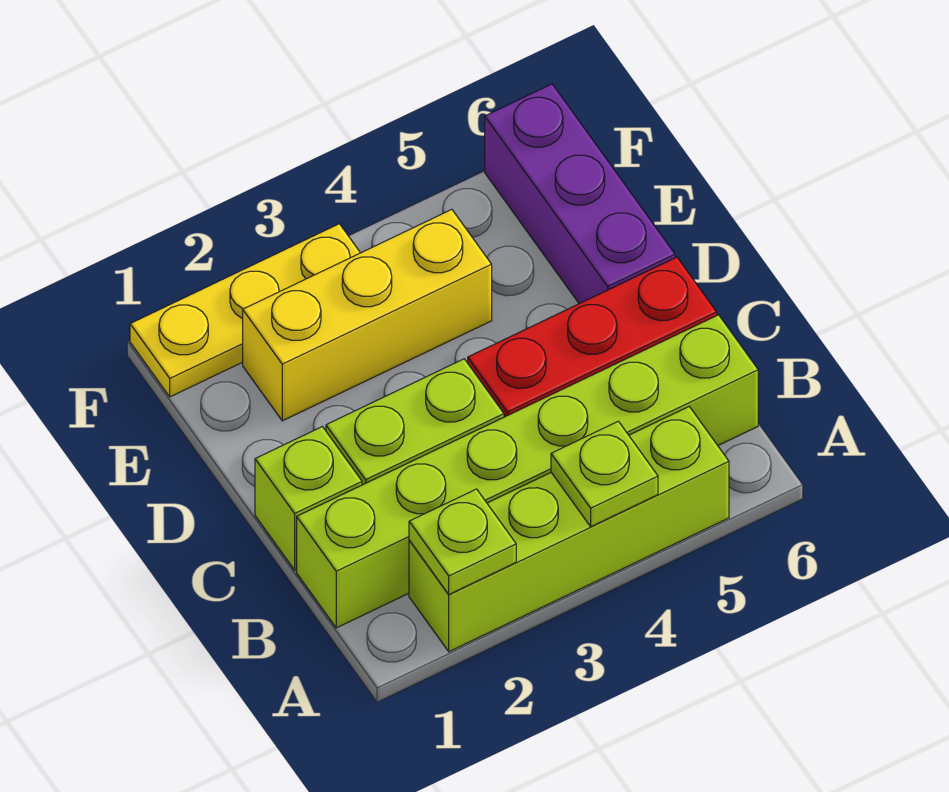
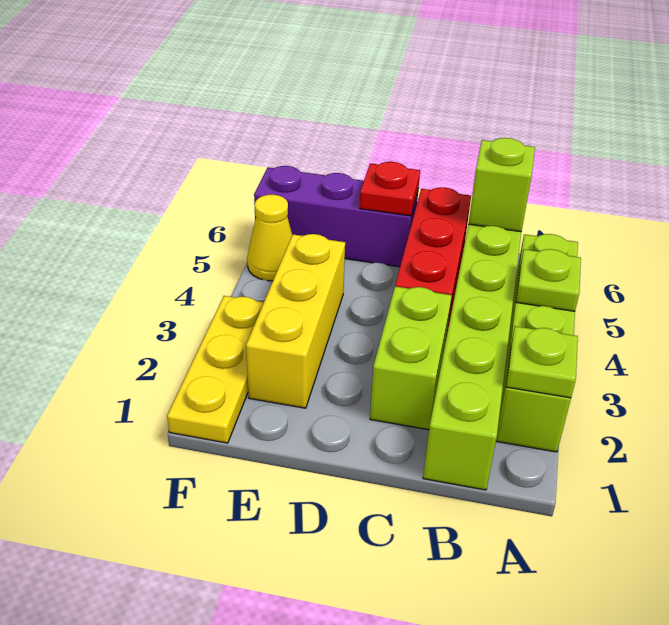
lime 1x1 brick [255,427,362,570] -> lime 1x1 brick moved to [469,138,535,232]
none -> red 1x1 plate [360,162,420,216]
none -> yellow 1x1 cone [247,195,292,281]

